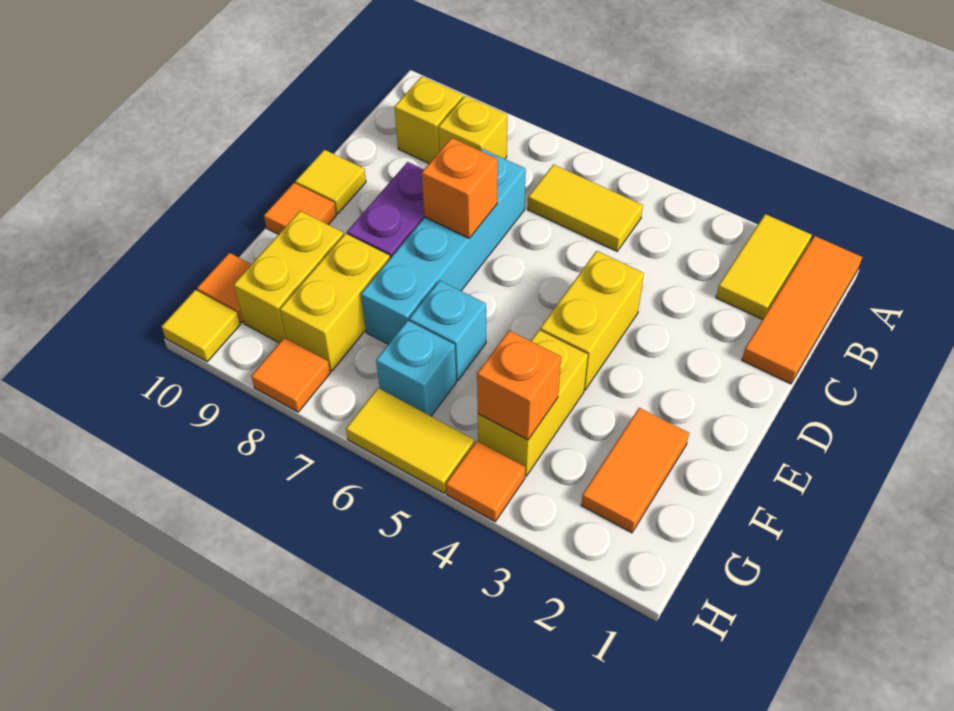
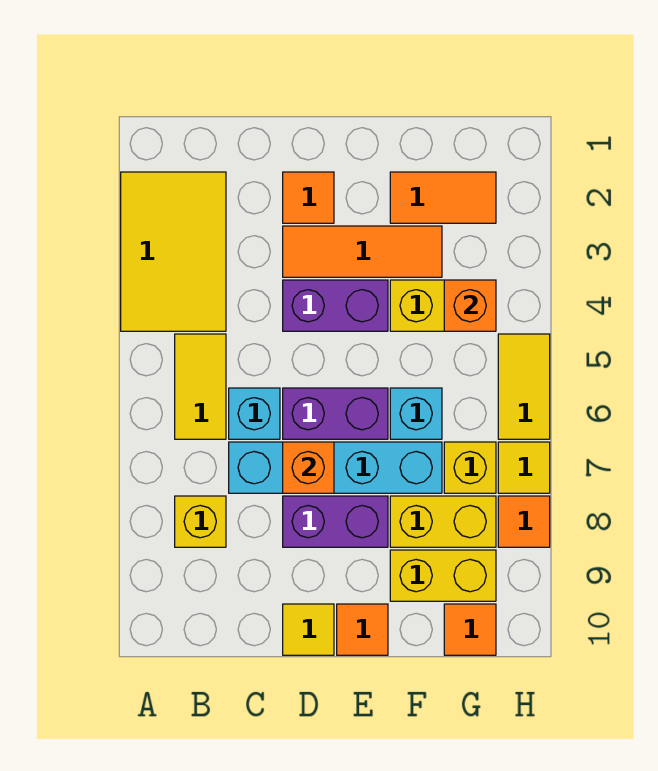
orange 1x3 tile [742,236,862,384] -> orange 1x3 tile moved to [283,226,442,277]
yellow 1x2 tile [716,214,812,320] -> yellow 2x3 tile [121,172,226,331]
yellow 1x1 brick [394,76,463,163] -> yellow 1x1 brick moved to [444,442,496,493]
yellow 1x2 brick [540,251,644,390] -> purple 1x2 brick [283,280,388,331]
none -> purple 1x2 brick [283,388,388,439]
cyan 1x1 brick [376,320,456,416] -> cyan 1x1 brick moved to [229,388,280,439]
orange 1x1 tile [446,441,526,521] -> orange 1x1 tile moved to [283,172,334,223]
yellow 1x1 tile [162,290,240,362] -> yellow 1x1 tile moved to [498,442,550,493]

